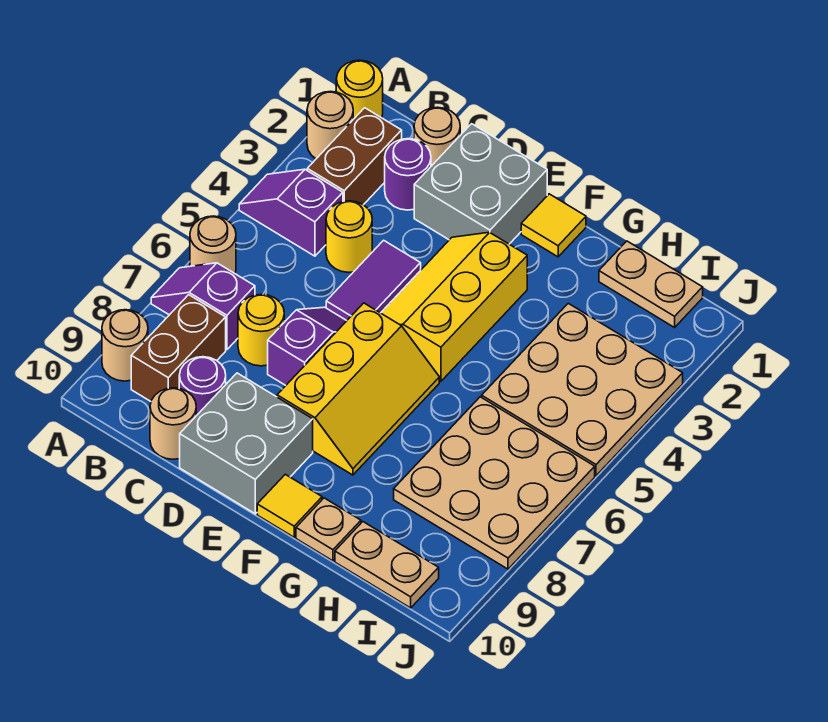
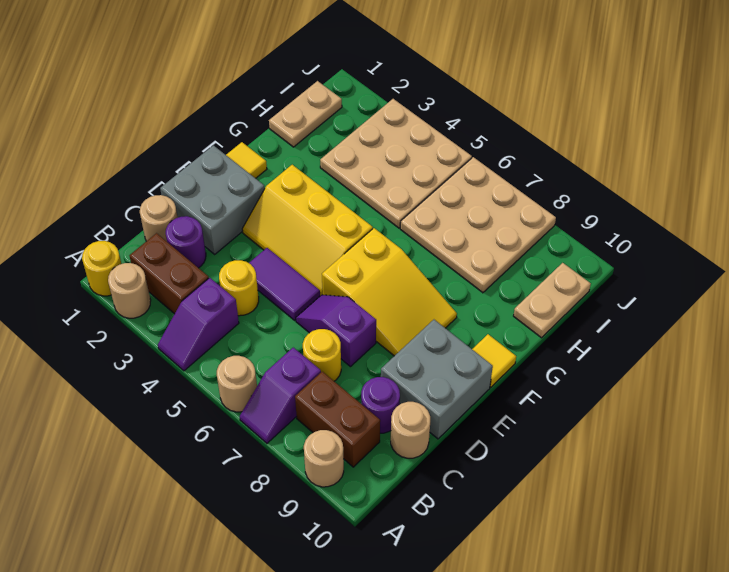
yellow 2x3 slope [277,303,439,475] -> yellow 2x3 slope turned to [322,228,457,356]
tan 1x1 plate [296,498,361,561] -> none

